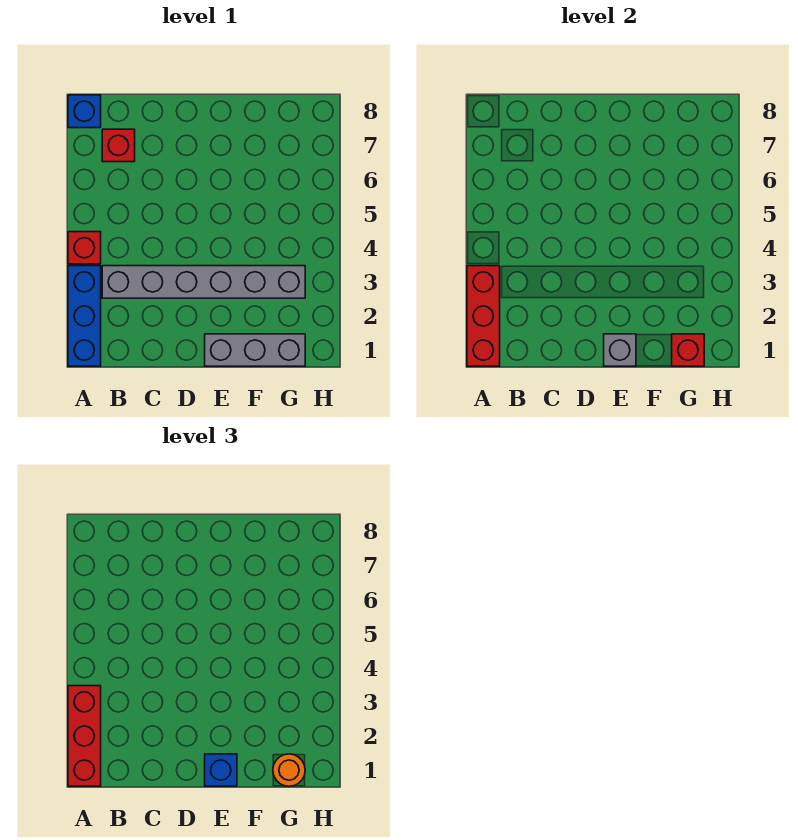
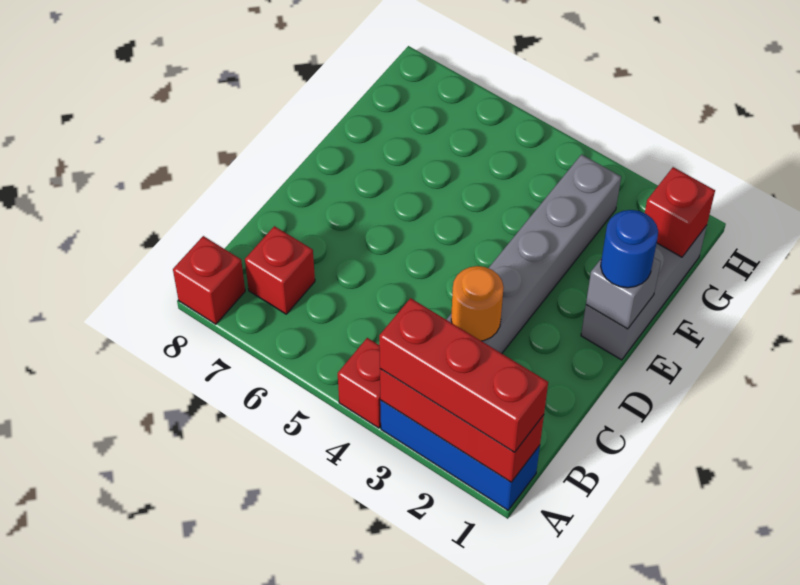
blue 1x1 brick [68,95,101,128] -> red 1x1 brick [173,236,245,324]
blue 1x1 brick [205,754,237,786] -> blue 1x1 round brick [601,210,658,288]
orange 1x1 round brick [273,754,305,786] -> orange 1x1 round brick moved to [451,266,504,341]

